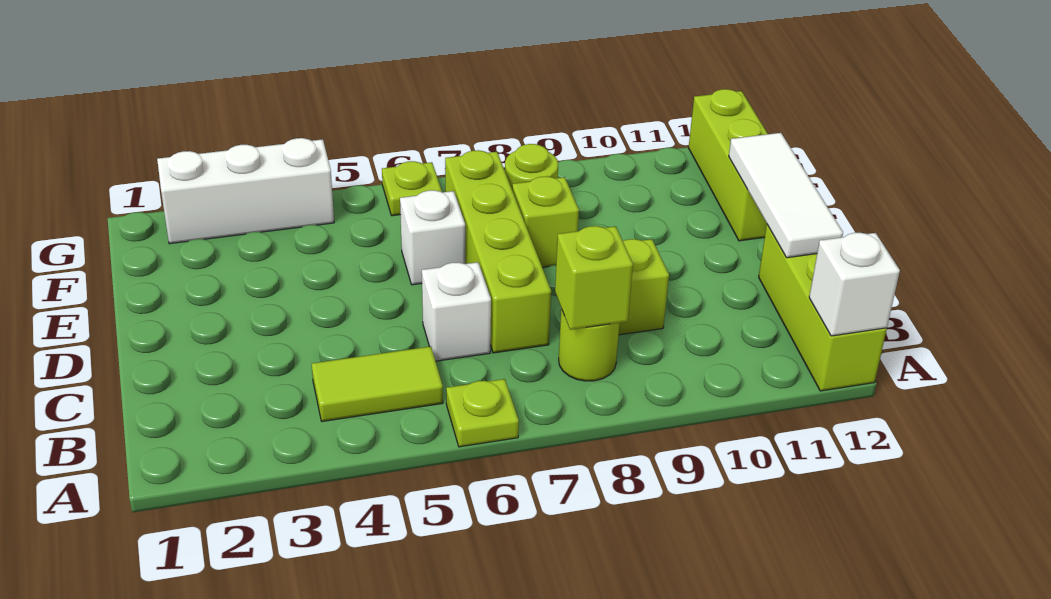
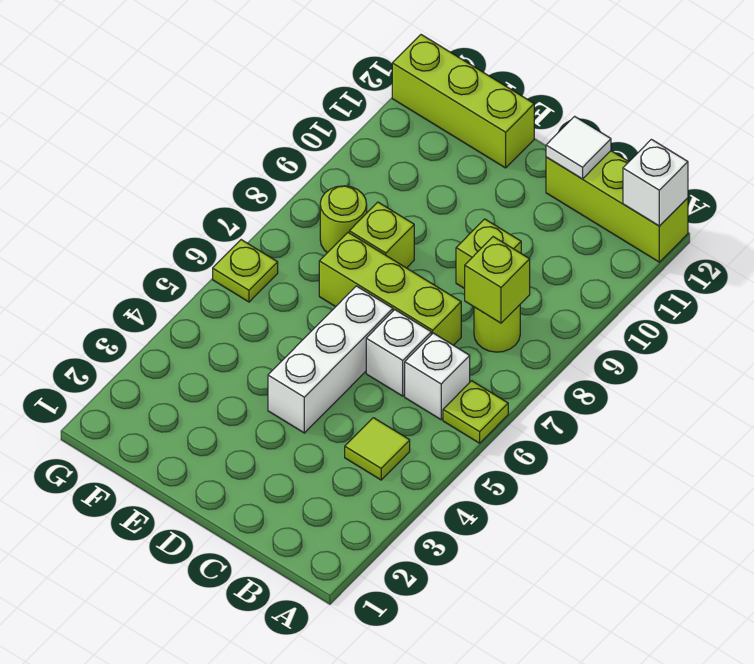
lime 1x2 tile [312,346,443,421] -> lime 1x1 tile [345,418,410,480]
lime 1x4 brick [445,150,551,353] -> lime 1x3 brick [319,233,461,345]
white 1x3 tile [729,133,843,258] -> white 1x1 tile [546,116,611,179]
white 1x1 brick [400,190,465,285] -> white 1x1 brick moved to [405,333,470,420]
white 1x3 brick [157,138,334,244] -> white 1x3 brick moved to [268,286,393,433]

